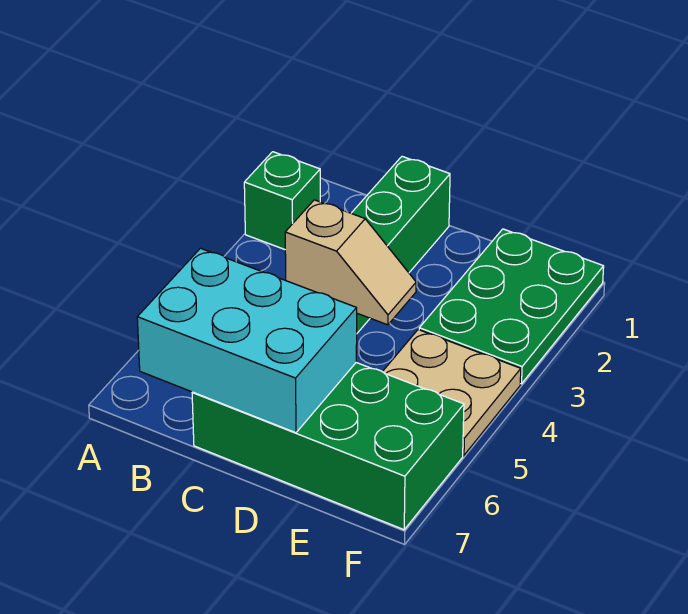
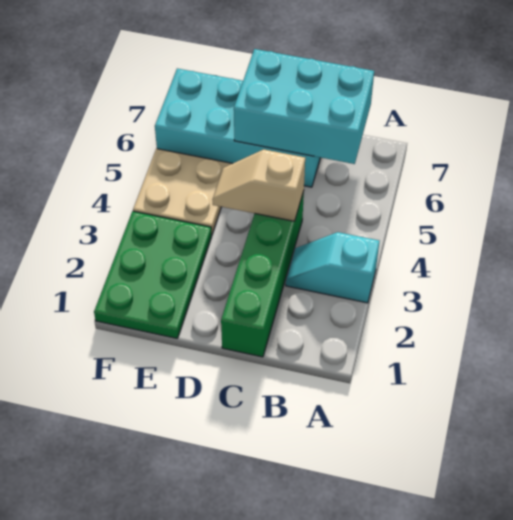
green 1x1 brick [244,152,320,249] -> none
none -> cyan 1x2 slope [286,232,379,303]
green 2x4 brick [192,363,464,530] -> cyan 2x4 brick [155,69,320,187]

